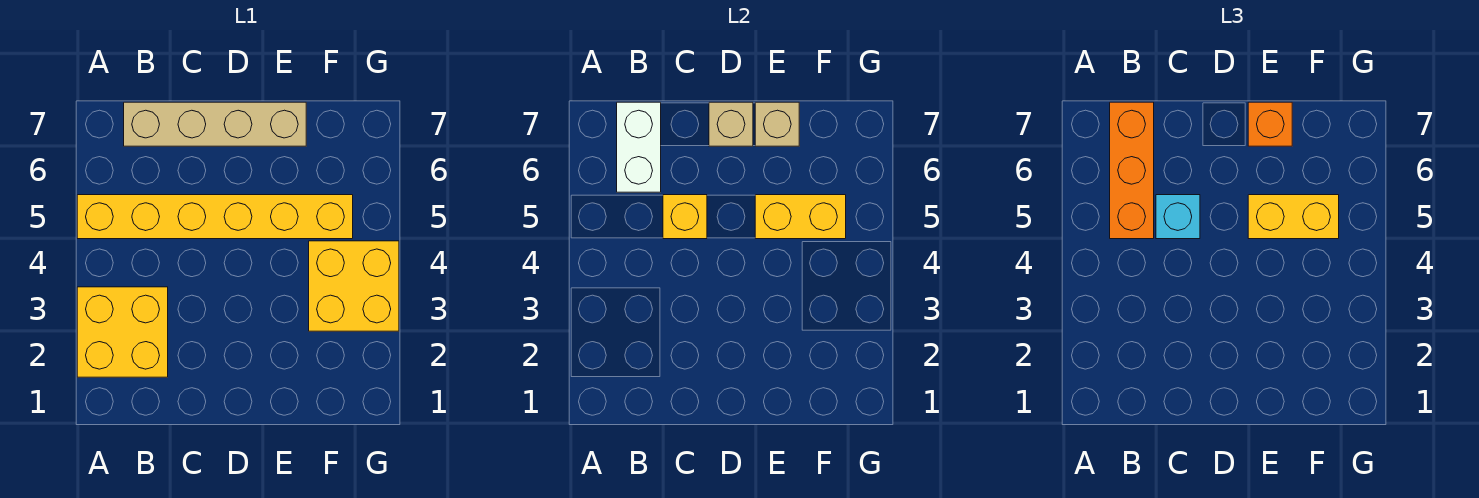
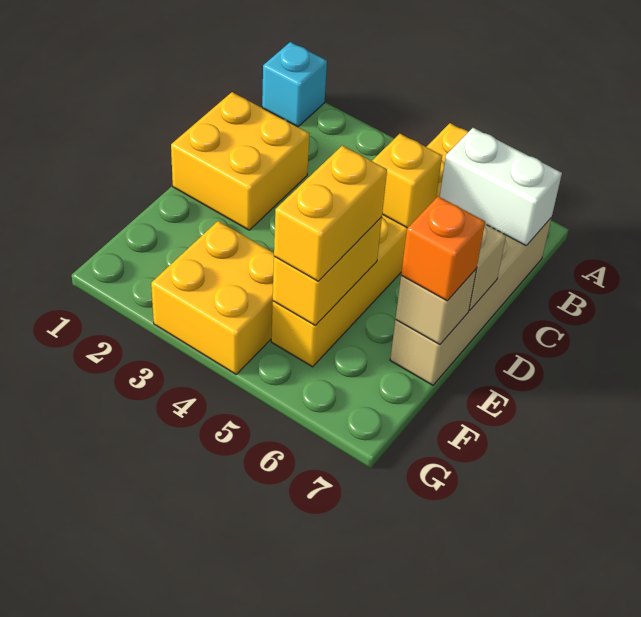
yellow 2x2 brick [77,287,168,377] -> yellow 2x2 brick moved to [171,92,309,230]
orange 1x3 brick [1110,102,1154,239] -> none
cyan 1x1 brick [1156,195,1200,239] -> cyan 1x1 brick moved to [262,42,327,127]

